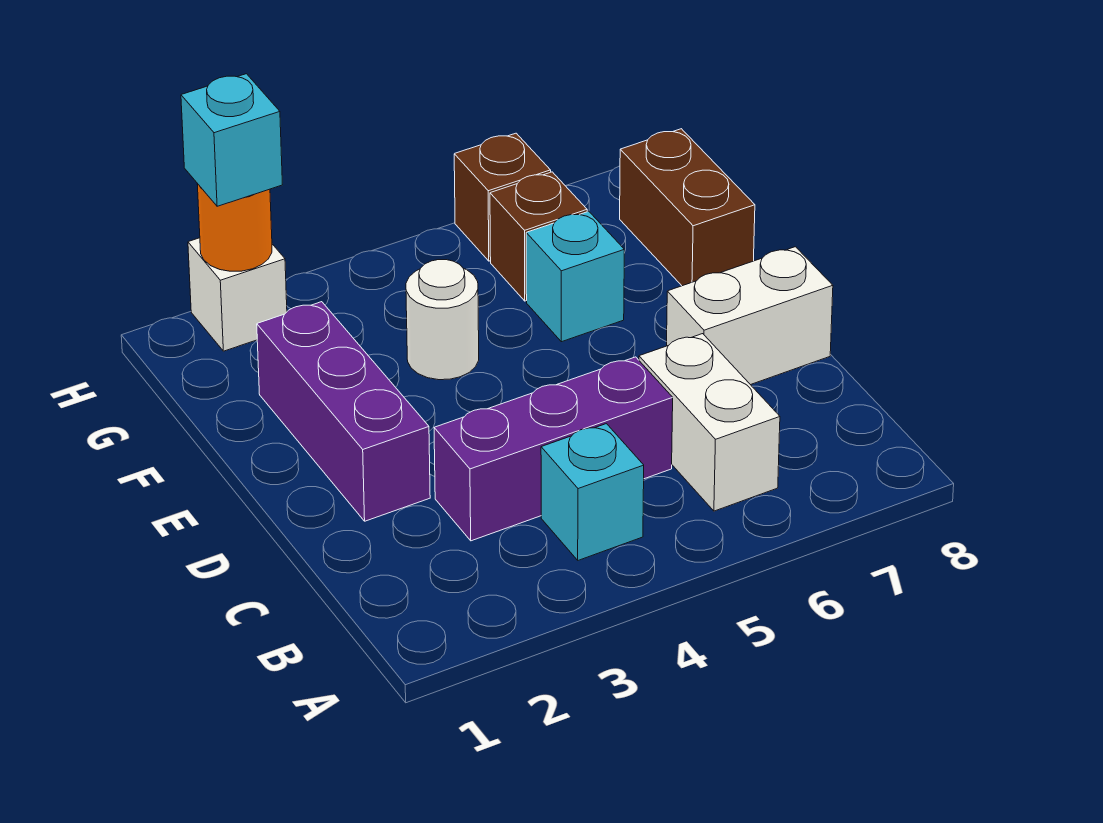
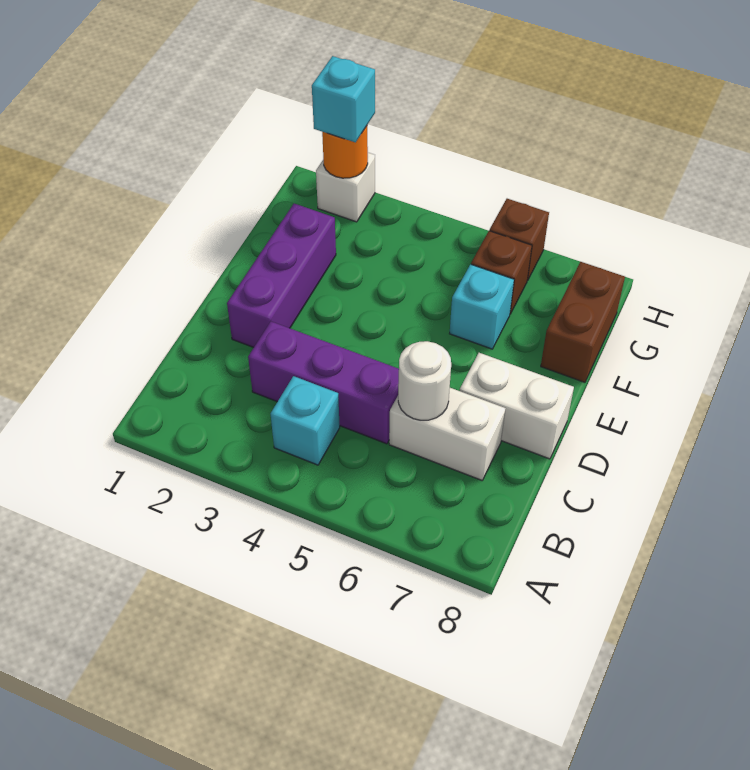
white 1x2 brick [639,334,780,511] -> white 1x2 brick turned to [389,388,505,480]
white 1x1 round brick [406,260,479,380] -> white 1x1 round brick moved to [398,341,451,420]

